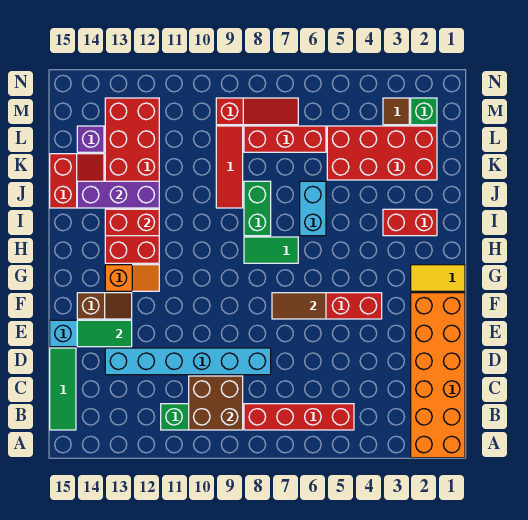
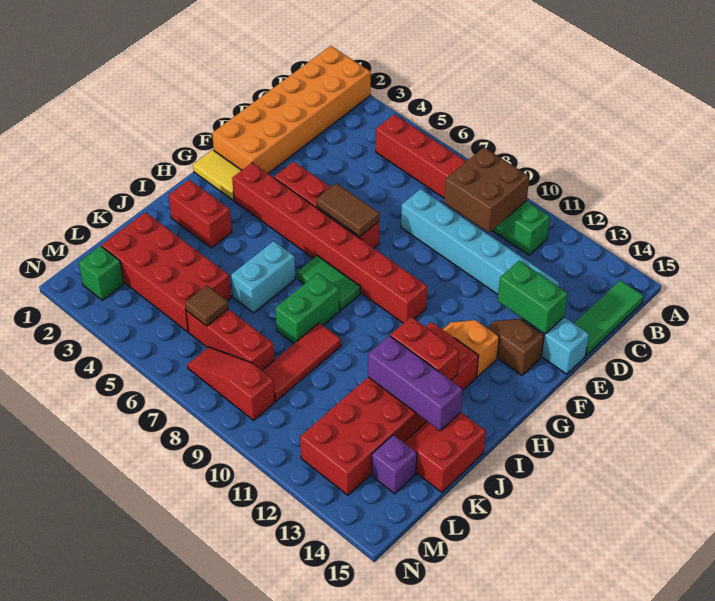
green 1x2 tile [77,320,132,347] -> green 1x2 brick [498,261,568,334]
none -> red 1x8 brick [232,163,427,323]
brown 1x1 tile [383,98,409,125] -> brown 1x1 tile moved to [185,286,228,326]

